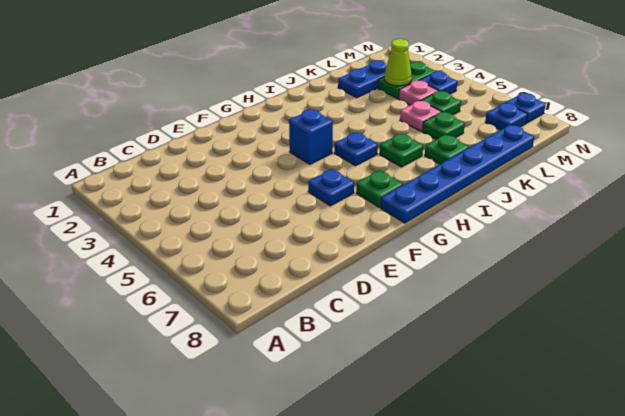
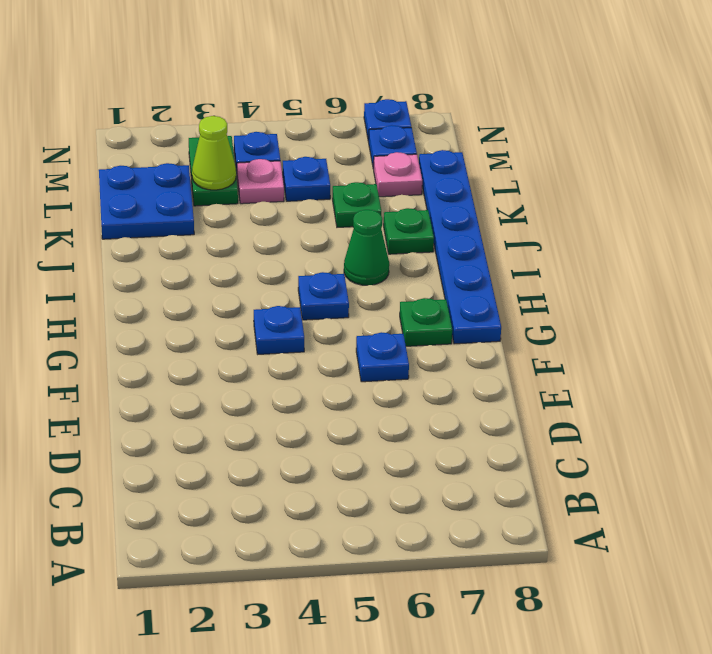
blue 1x1 brick [289,109,333,164] -> blue 1x1 plate [254,306,304,354]
green 1x1 plate [379,134,423,167] -> green 1x1 cone [344,210,389,285]
blue 1x2 plate [338,61,387,98] -> blue 2x2 plate [99,163,194,239]
pink 1x1 plate [400,101,441,131] -> pink 1x1 plate moved to [374,152,422,197]
green 1x1 plate [421,91,461,115] -> blue 1x1 plate [283,157,330,201]

